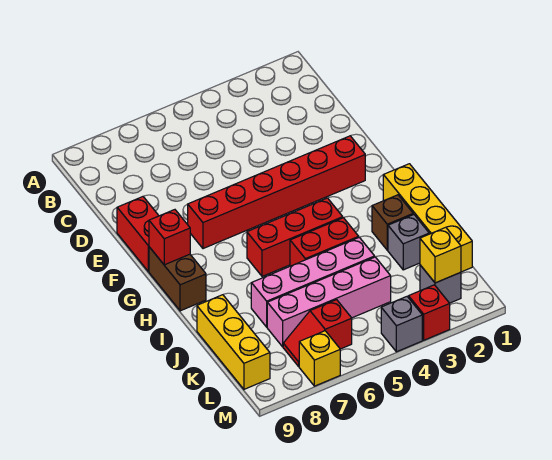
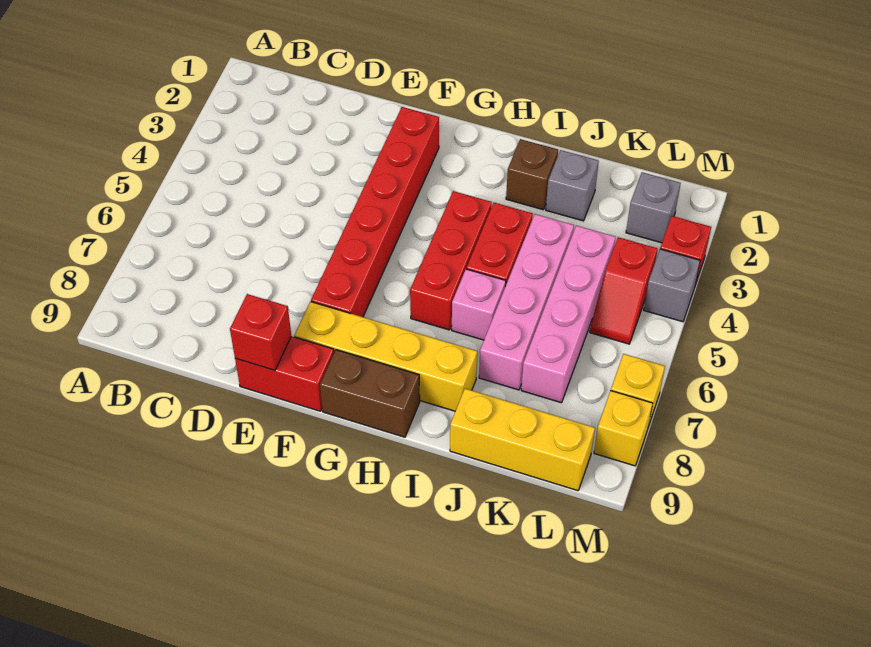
red 1x1 brick [149,210,190,265] -> red 1x1 brick moved to [230,294,291,370]
yellow 1x4 brick [383,164,472,272] -> yellow 1x4 brick moved to [294,302,477,411]
none -> pink 1x1 brick [452,269,506,340]
yellow 1x1 brick [420,227,461,283] -> yellow 1x1 brick moved to [594,391,653,466]
red 1x2 slope [283,300,352,366] -> red 1x2 slope moved to [590,237,658,344]

